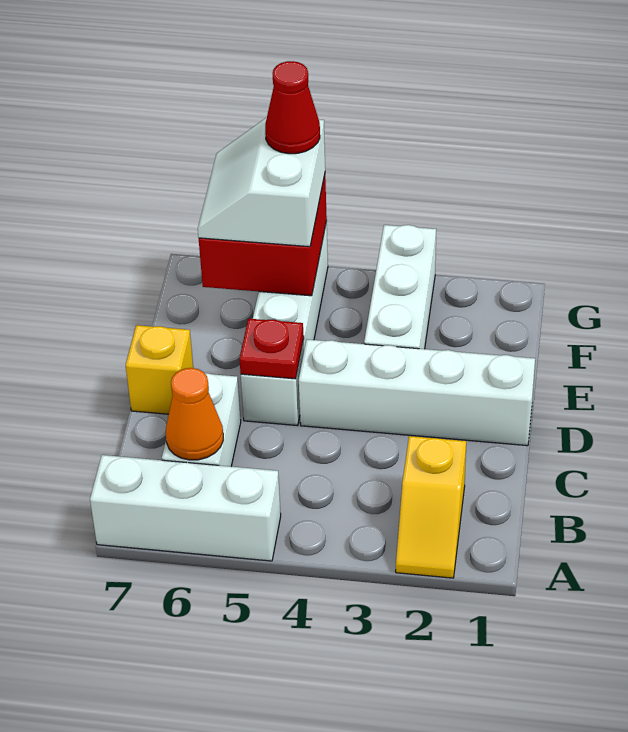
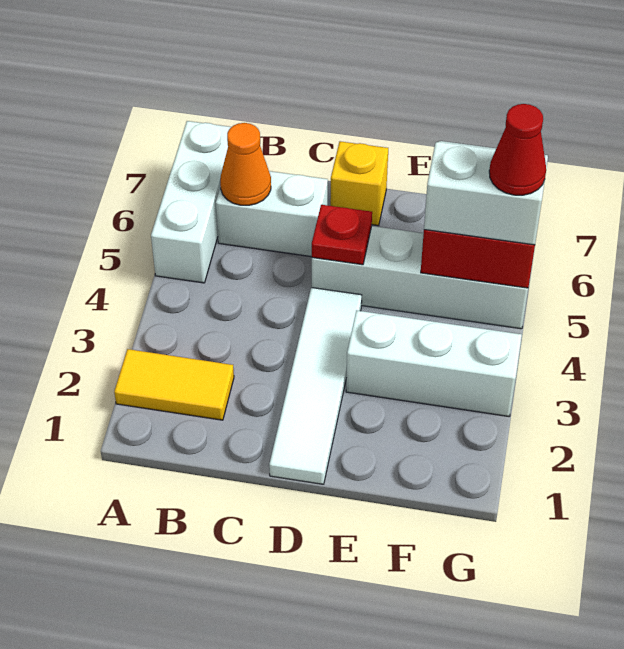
yellow 1x2 slope [396,436,466,578] -> yellow 1x2 tile [114,349,234,420]
white 1x4 brick [299,339,535,446] -> white 1x4 tile [269,287,362,484]

